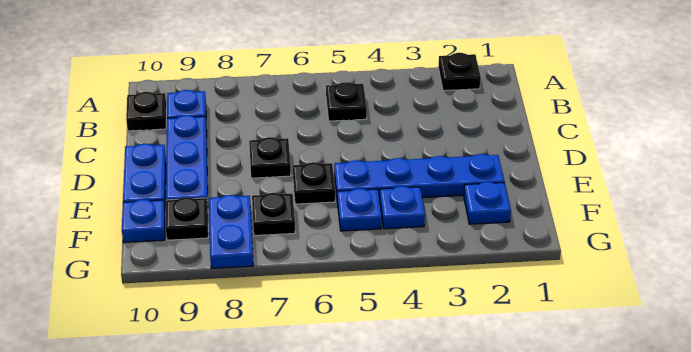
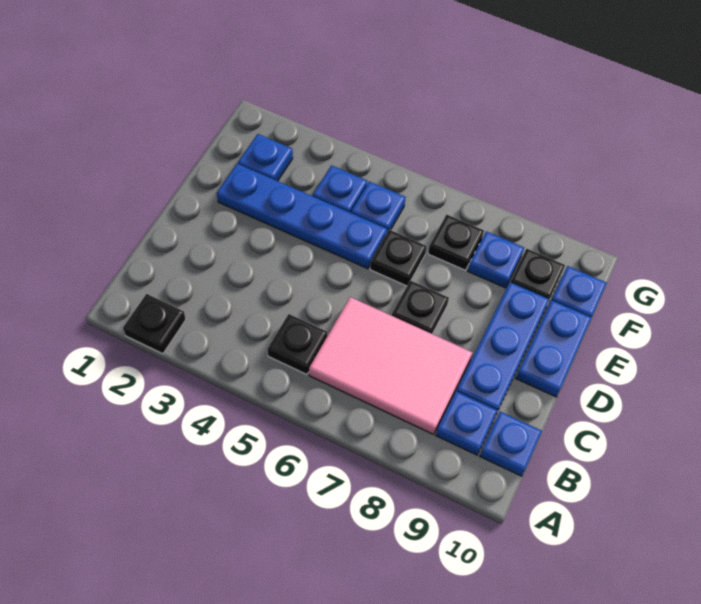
none -> pink 2x3 tile [309,297,473,434]
black 1x1 plate [126,92,166,131] -> blue 1x1 plate [480,412,542,476]
blue 1x2 plate [209,195,253,269] -> blue 1x1 plate [468,231,524,288]

